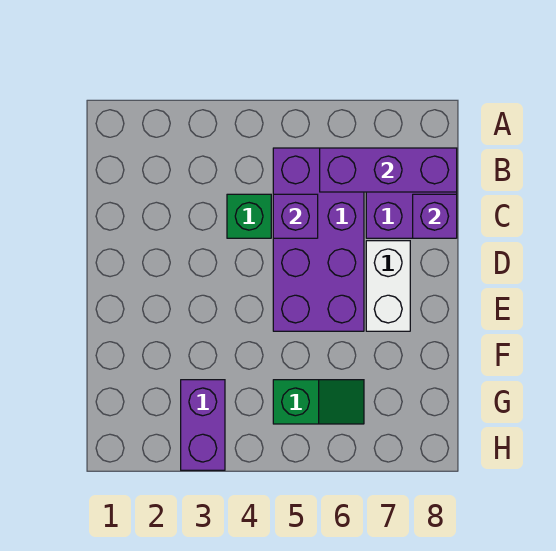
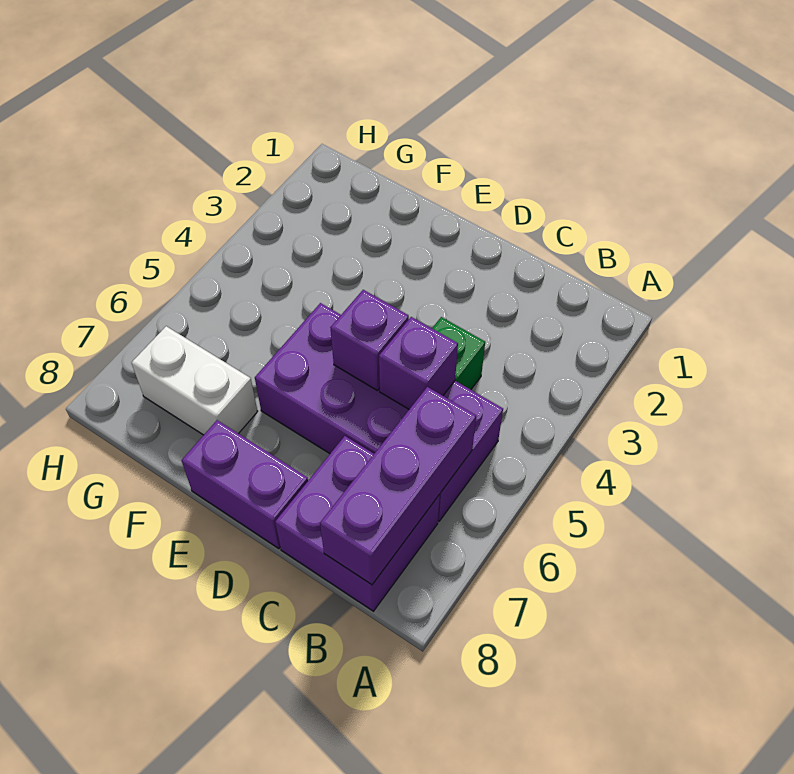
purple 1x1 brick [413,194,457,238] -> purple 1x1 brick moved to [330,290,409,391]
white 1x2 brick [366,241,410,331] -> white 1x2 brick moved to [131,326,258,435]
purple 1x2 brick [181,380,225,470] -> purple 1x2 brick moved to [182,420,308,549]
green 1x2 slope [273,380,364,424] -> none

